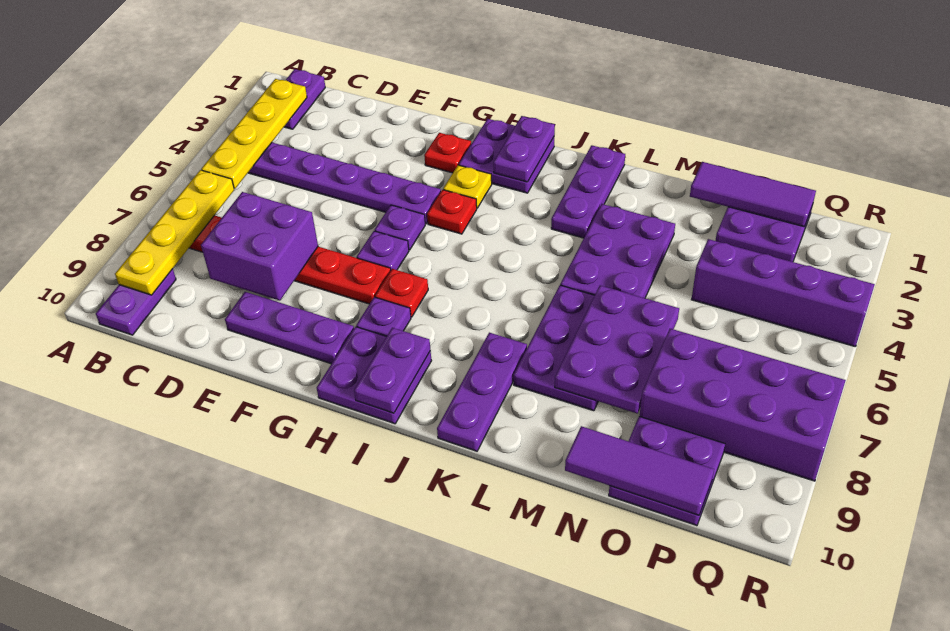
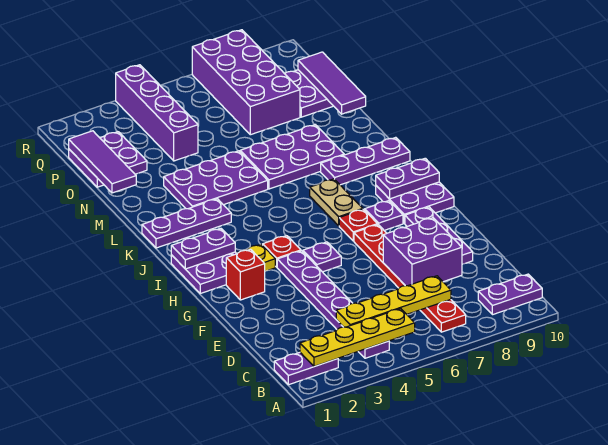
yellow 1x4 plate [115,170,234,295] -> yellow 1x4 plate moved to [336,276,451,327]
red 1x1 plate [424,133,471,173] -> red 1x1 brick [226,249,265,300]
purple 1x1 plate [357,231,409,270] -> none
none -> tan 1x2 plate [310,179,363,226]
purple 2x3 plate [555,285,679,414] -> none

